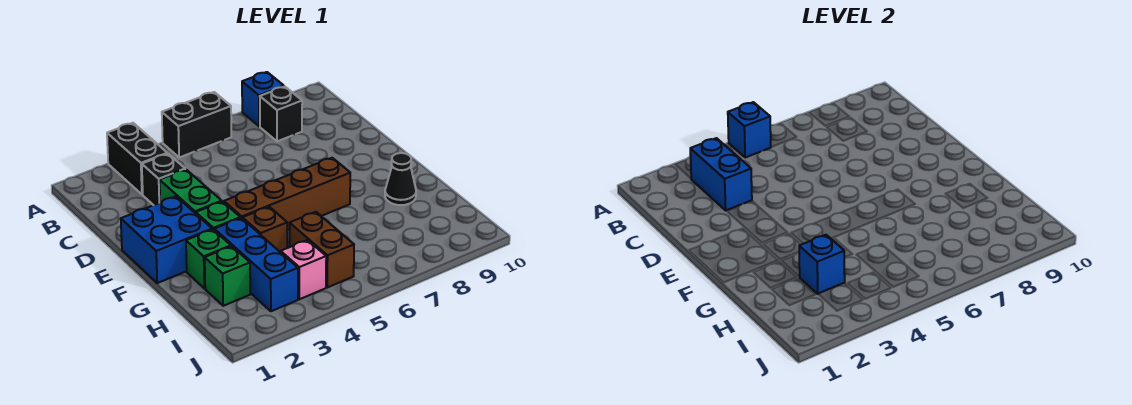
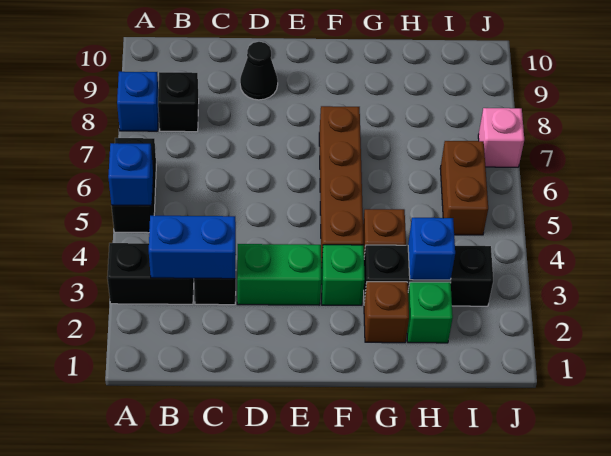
blue 2x2 brick [121,197,212,283] -> none
green 1x1 brick [186,229,231,288] -> brown 1x1 brick [364,282,409,343]
blue 1x3 brick [214,218,298,311] -> black 1x3 brick [363,245,493,306]
black 1x1 cone [385,153,416,205] -> black 1x1 cone moved to [240,42,278,100]
brown 1x2 brick [290,212,354,287] -> brown 1x2 brick turned to [440,141,488,235]
pink 1x1 brick [281,240,326,299] -> pink 1x1 brick moved to [478,108,524,167]

